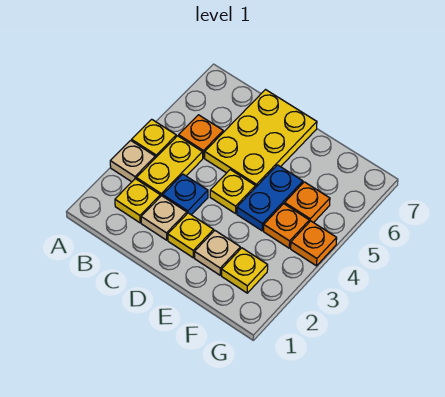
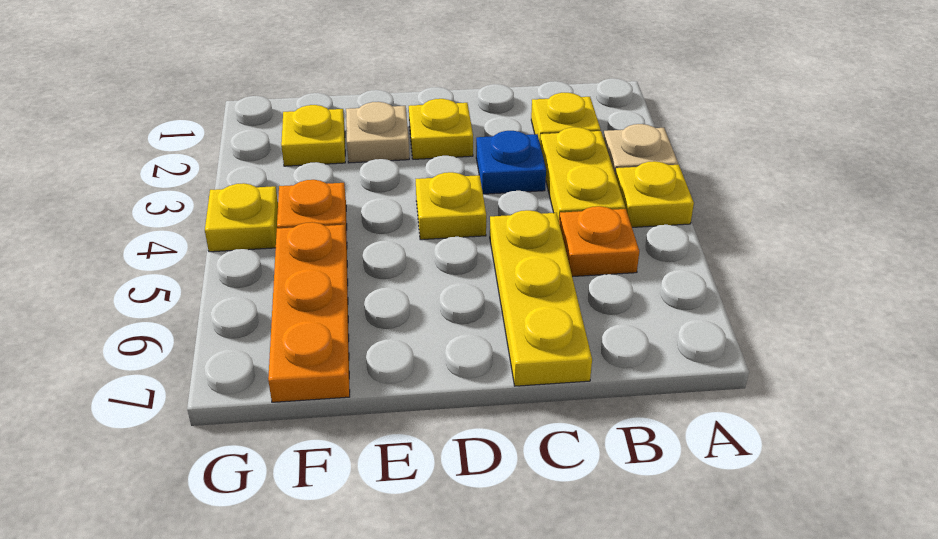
tan 1x1 plate [141,196,187,240] -> none
yellow 2x3 plate [205,90,317,188] -> yellow 1x3 plate [490,210,592,386]
blue 1x2 plate [237,165,303,231] -> none
orange 1x1 plate [285,182,330,223] -> orange 1x3 plate [268,222,350,402]
orange 1x1 plate [291,221,337,266] -> yellow 1x1 plate [205,183,278,252]

